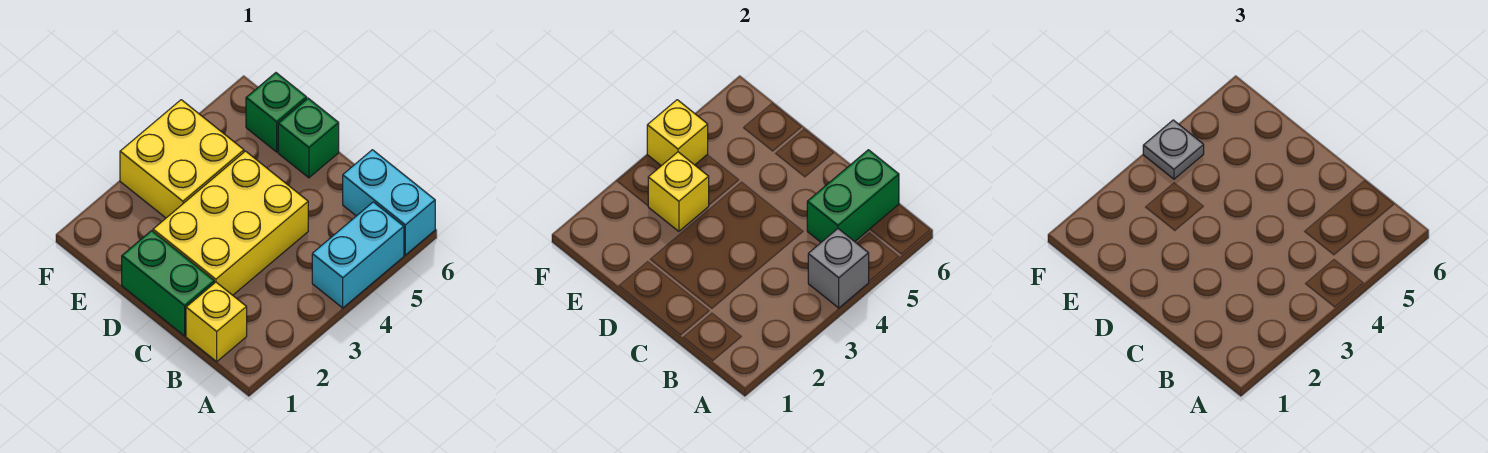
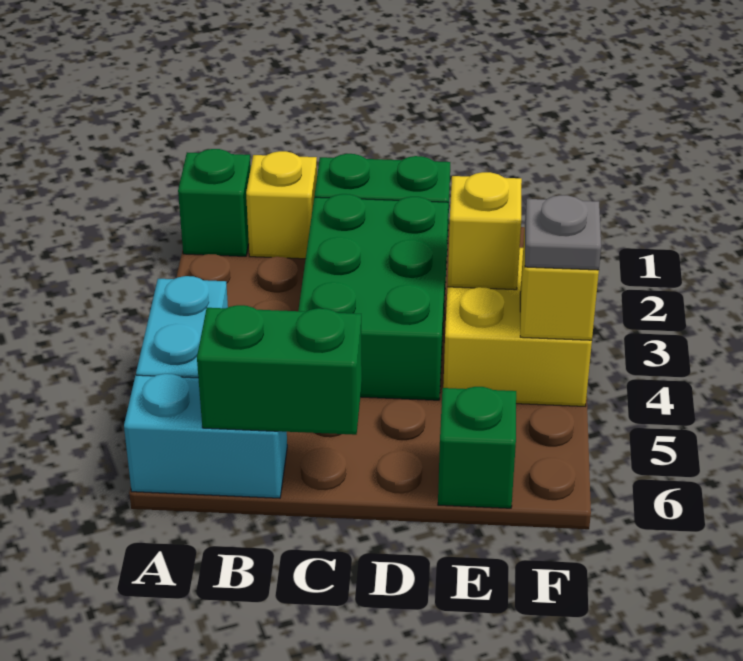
grey 1x1 brick [808,229,869,308] -> none
green 1x2 brick [807,150,899,242] -> green 1x2 brick turned to [197,305,362,435]
yellow 2x3 brick [153,151,308,295] -> green 2x3 brick [298,194,448,400]
green 1x1 brick [278,98,339,178] -> green 1x1 brick moved to [178,149,251,256]

